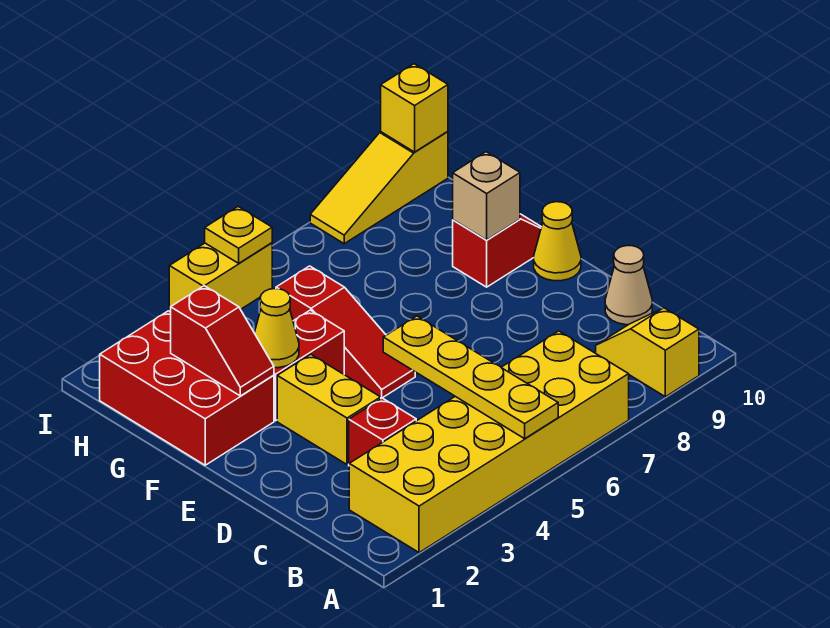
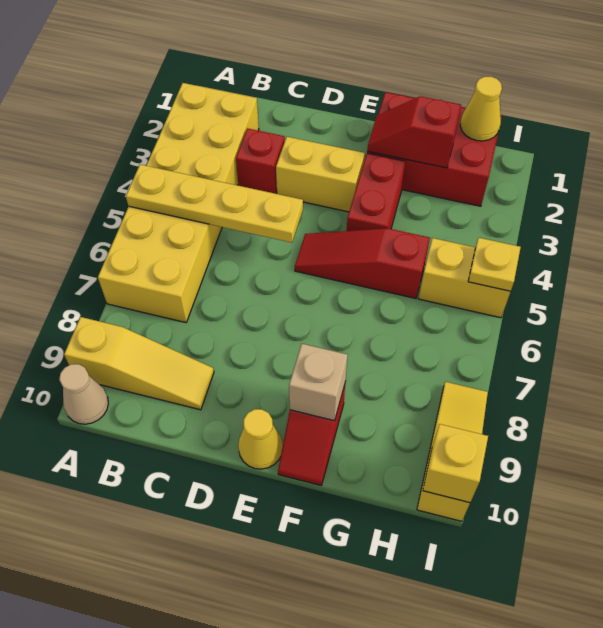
yellow 1x2 slope [596,308,699,397] -> yellow 1x3 slope [64,317,214,410]
tan 1x1 cone [605,246,652,325] -> tan 1x1 cone moved to [59,364,108,424]
yellow 1x1 cone [254,289,299,368] -> yellow 1x1 cone moved to [460,77,502,141]
yellow 1x2 brick [169,243,272,312] -> yellow 1x2 brick turned to [419,238,510,318]

